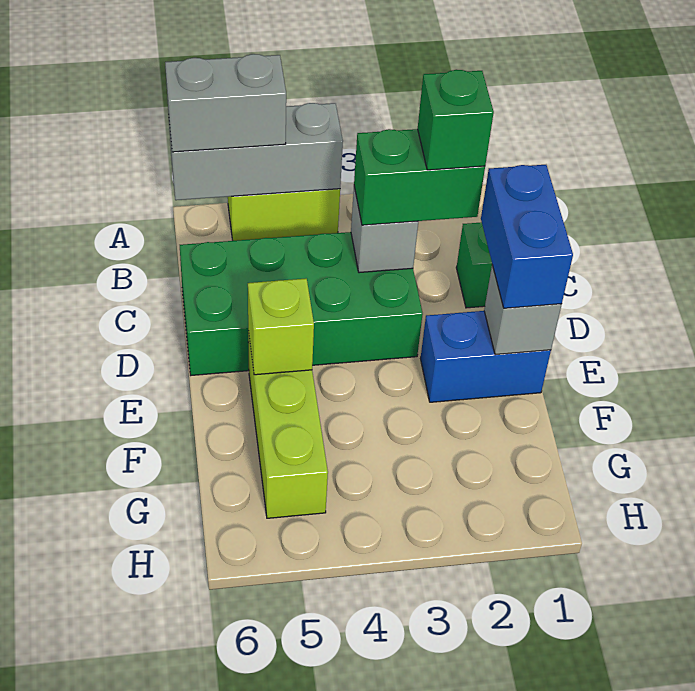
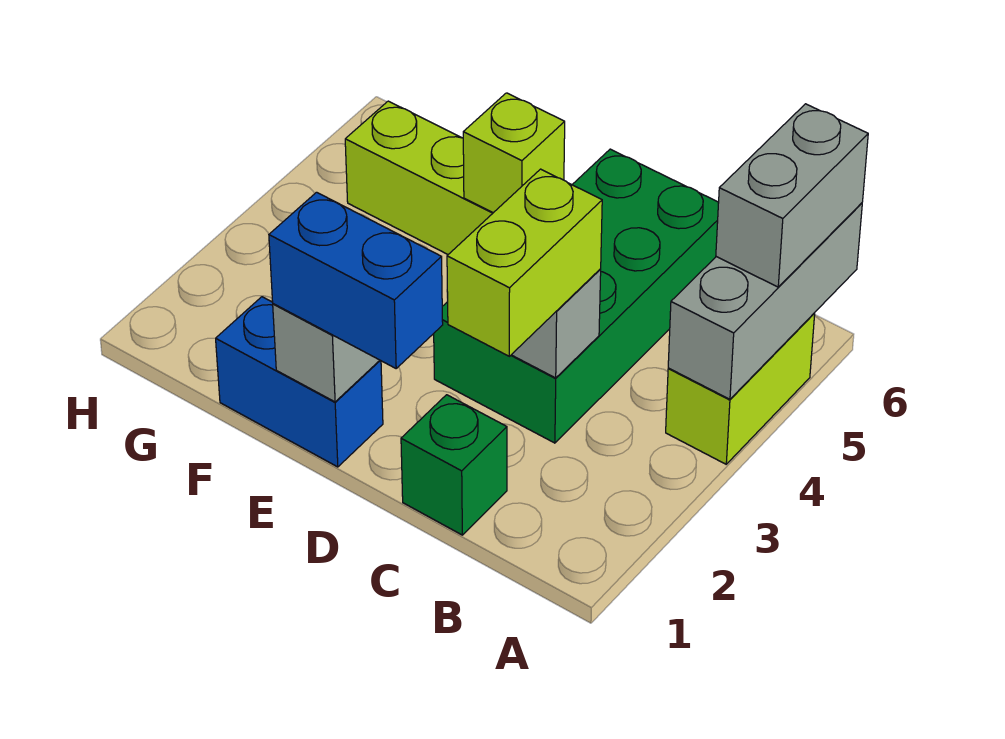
green 1x2 brick [354,129,485,225] -> lime 1x2 brick [447,169,602,356]
green 1x1 brick [418,70,494,170] -> none
blue 1x2 brick [421,311,551,402] -> blue 1x2 brick turned to [216,297,383,467]

